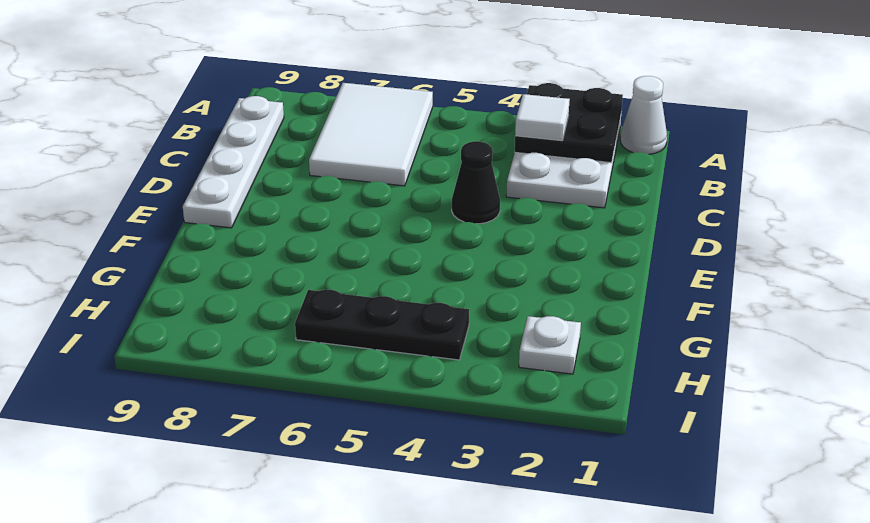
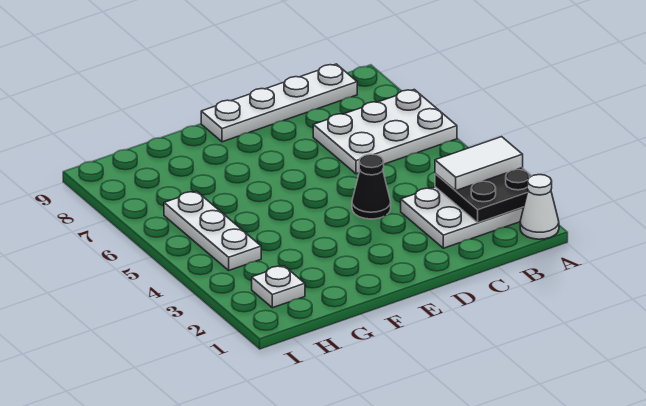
white 2x3 tile [309,83,433,186] -> white 2x3 plate [313,90,457,174]
white 1x1 tile [515,94,570,141] -> white 1x2 tile [435,137,523,191]
black 1x3 plate [295,290,469,360] -> white 1x3 plate [164,191,261,270]

